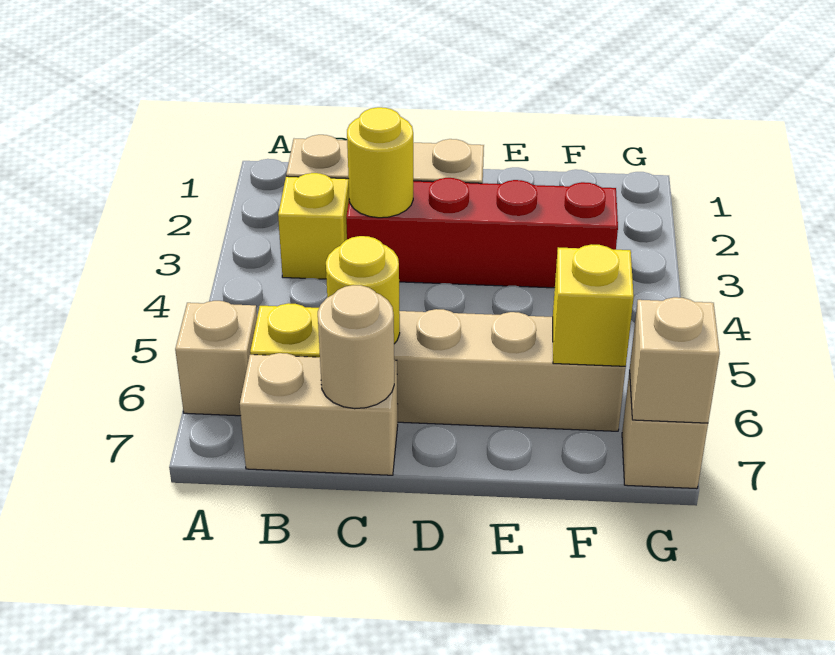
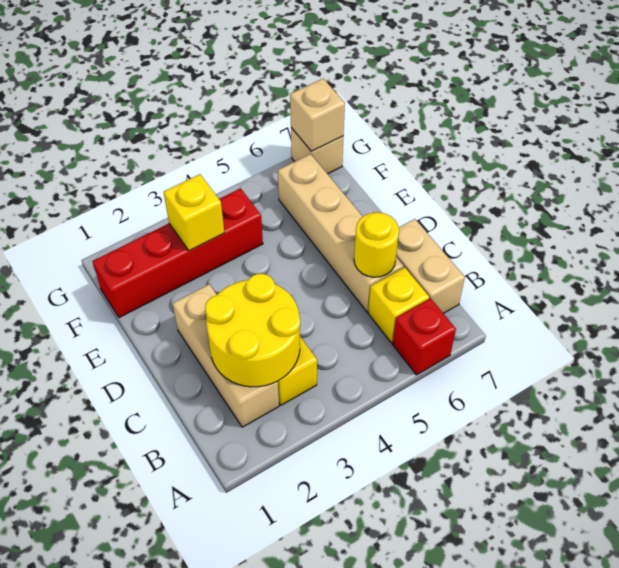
tan 1x1 brick [175,301,257,416] -> red 1x1 brick [392,298,456,375]
red 1x4 brick [346,178,618,288] -> red 1x4 brick turned to [93,188,263,318]
yellow 1x1 round brick [347,107,413,218] -> yellow 2x2 round brick [205,274,300,387]
tan 1x1 round brick [318,285,394,409] -> none
yellow 1x1 brick [553,244,634,366] -> yellow 1x1 brick moved to [164,174,224,251]

